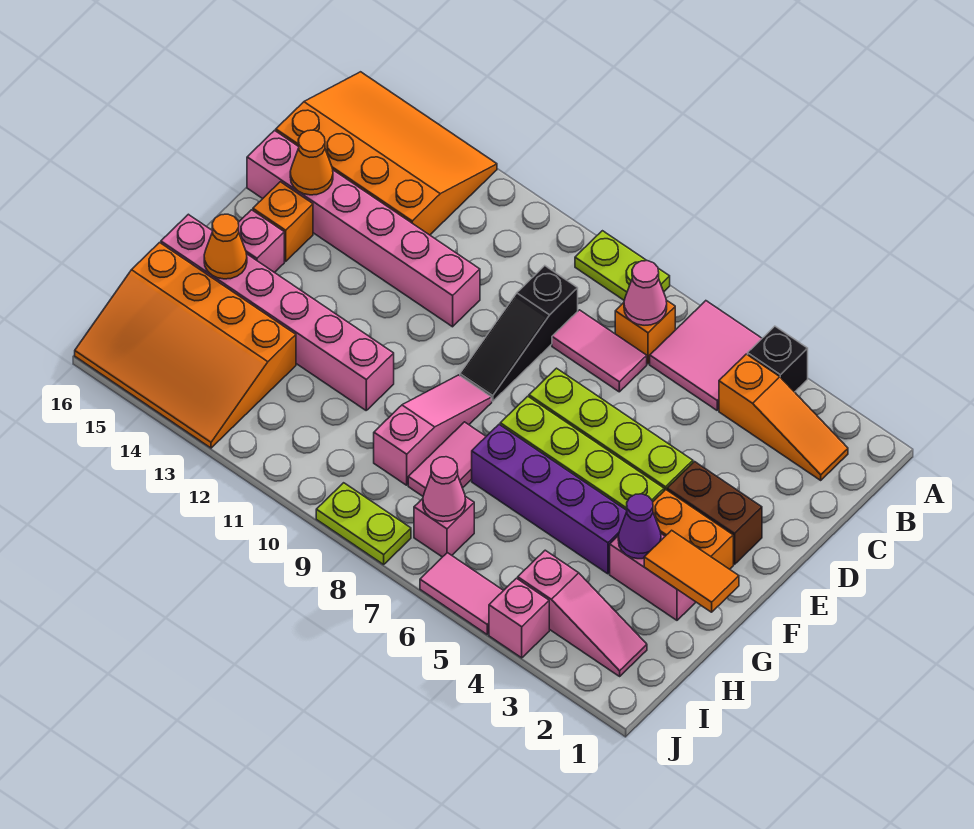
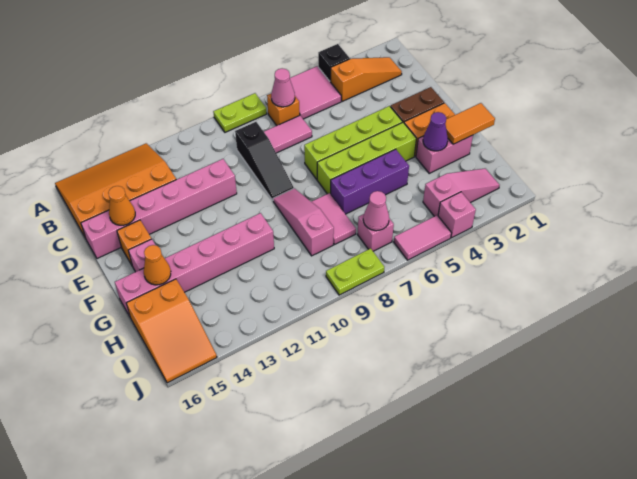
purple 1x4 brick [472,425,627,574] -> purple 1x3 brick [331,149,409,214]
orange 3x4 slope [75,243,296,448] -> orange 2x3 slope [126,279,217,383]

